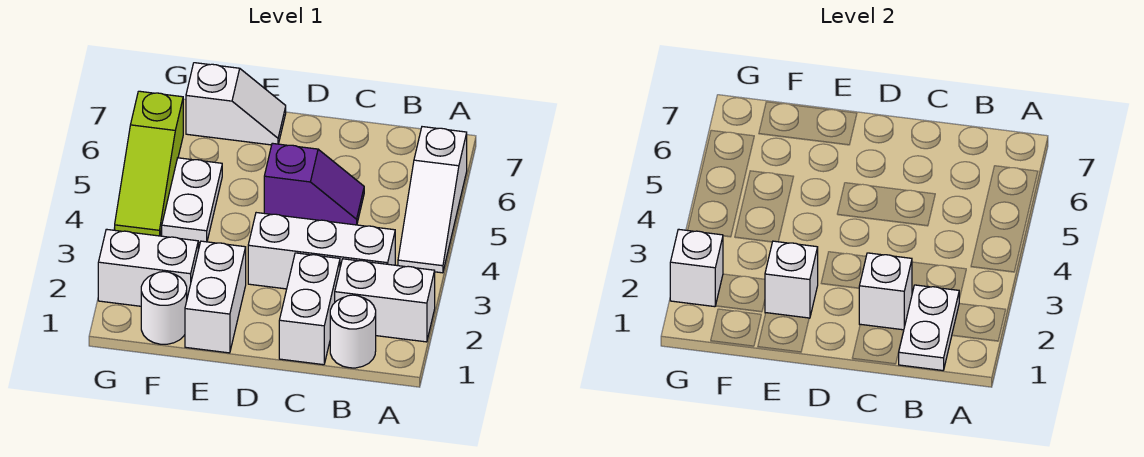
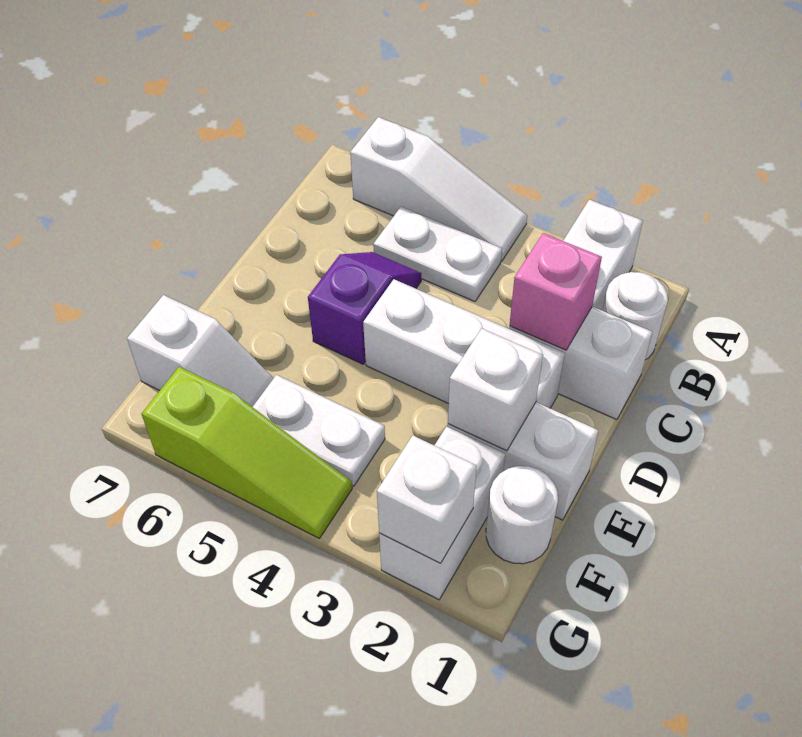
white 1x2 plate [899,285,959,370] -> white 1x2 plate moved to [373,207,502,301]
white 1x3 brick [248,213,395,289] -> white 1x3 brick turned to [363,279,565,408]
white 1x1 brick [859,253,912,330] -> pink 1x1 brick [509,233,602,350]
white 1x2 slope [186,63,286,145] -> white 1x2 slope turned to [127,295,274,407]

